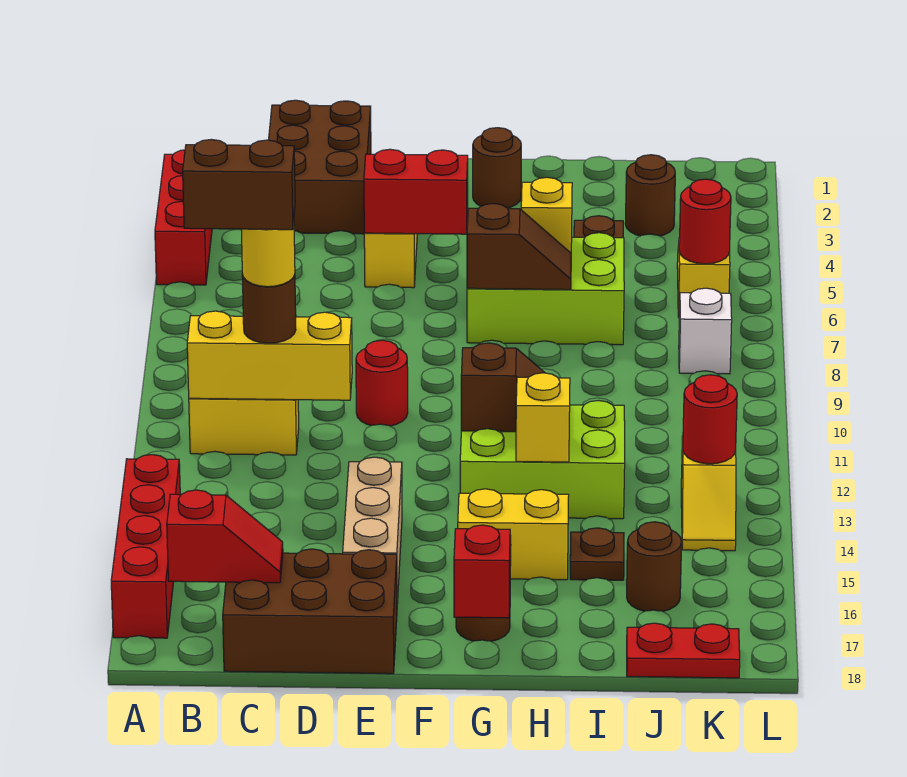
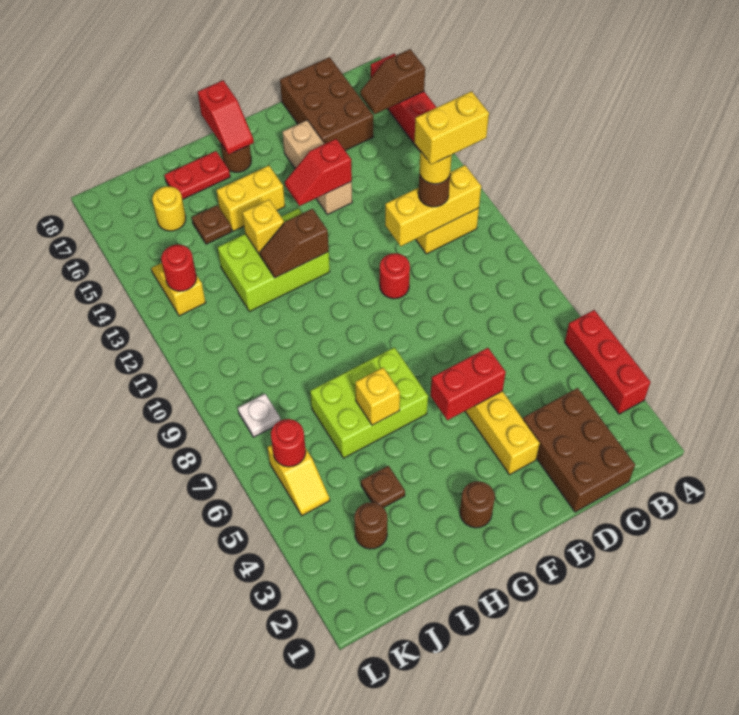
brown 1x2 brick [183,139,295,230] -> yellow 1x2 brick [414,91,489,165]
red 1x2 slope [167,490,283,583] -> red 1x2 slope moved to [285,139,352,206]
brown 2x3 brick [223,549,397,674] -> brown 2x3 brick turned to [280,57,373,150]
brown 1x2 slope [467,204,571,290] -> brown 1x2 slope moved to [360,49,425,114]
brown 1x1 round brick [627,522,682,611] -> yellow 1x1 round brick [152,186,186,231]
red 1x2 plate [627,623,740,678] -> red 1x2 plate moved to [164,151,230,200]
white 1x1 brick [679,288,732,374] -> white 1x1 plate [238,394,281,437]

